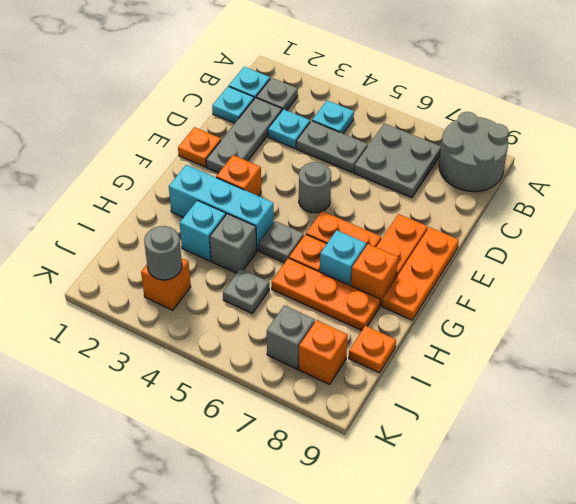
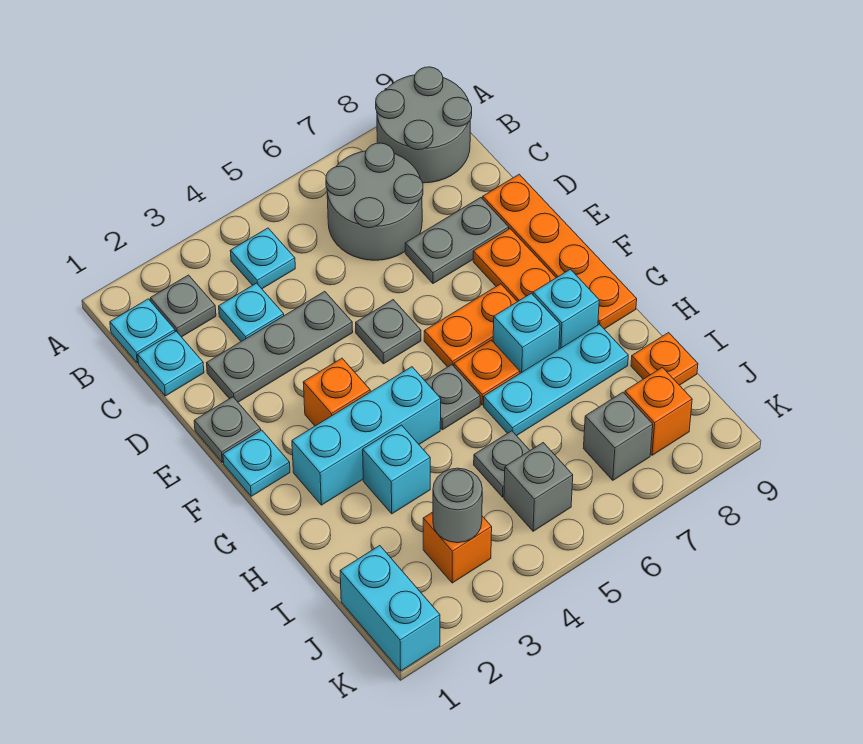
grey 2x2 plate [354,123,441,198] -> grey 2x2 round brick [326,143,423,260]
grey 1x3 plate [206,98,282,173] -> grey 1x3 plate turned to [207,291,353,402]
grey 1x2 plate [296,121,368,173] -> grey 1x2 plate moved to [405,198,509,284]
orange 1x1 plate [178,127,221,167] -> grey 1x1 plate [194,397,261,462]
grey 1x1 round brick [299,162,331,213] -> grey 1x1 plate [356,300,421,364]
orange 1x3 plate [382,227,459,320] -> orange 1x4 plate [483,174,637,329]
none -> cyan 1x1 plate [223,430,290,496]
orange 1x1 brick [351,244,398,306] -> cyan 1x1 brick [533,269,599,349]
grey 1x1 brick [210,214,257,273] -> grey 1x1 brick moved to [504,443,573,531]
orange 1x3 plate [272,258,380,330] -> cyan 1x3 plate [484,324,628,436]
none -> cyan 1x2 brick [340,546,440,671]

